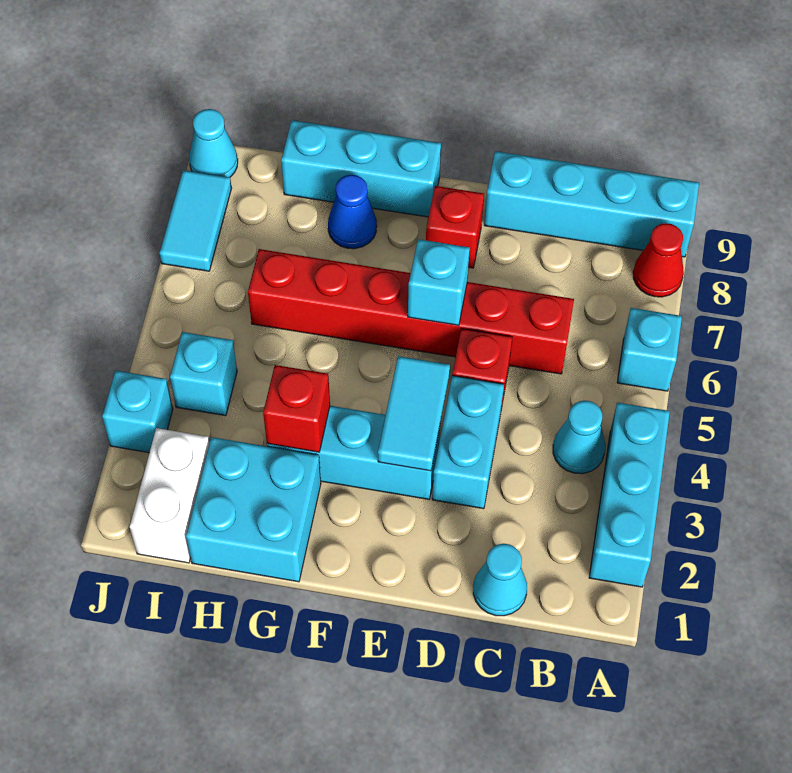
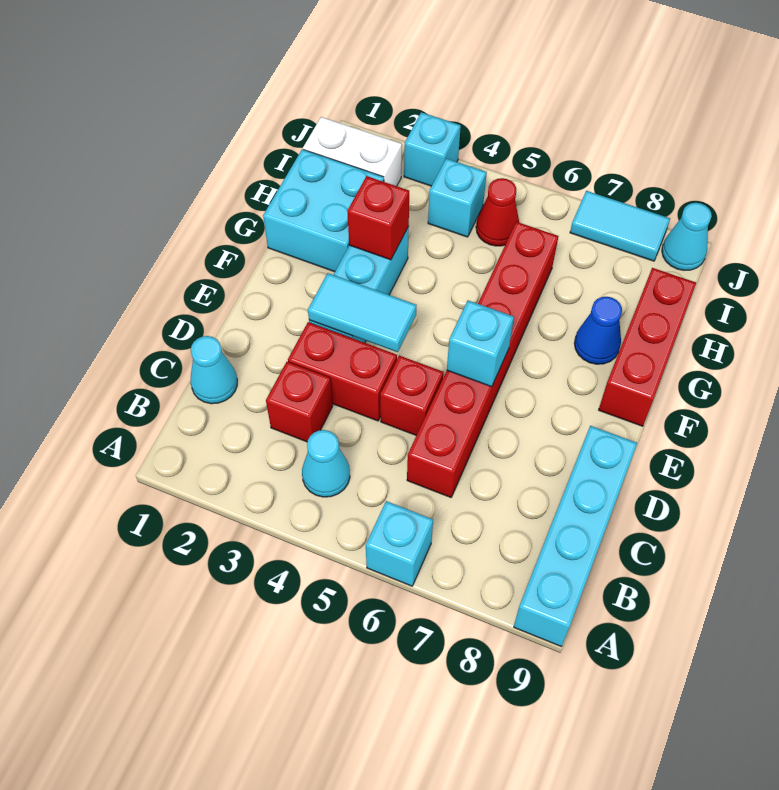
cyan 1x3 brick [589,402,670,587] -> none
red 1x1 cone [633,223,684,297] -> red 1x1 cone moved to [476,178,519,246]
cyan 1x2 brick [432,376,504,509] -> red 1x2 brick [288,322,397,421]
red 1x1 brick [426,186,484,268] -> red 1x1 brick moved to [266,362,333,442]
cyan 1x3 brick [281,120,441,217] -> red 1x3 brick [599,268,696,426]

